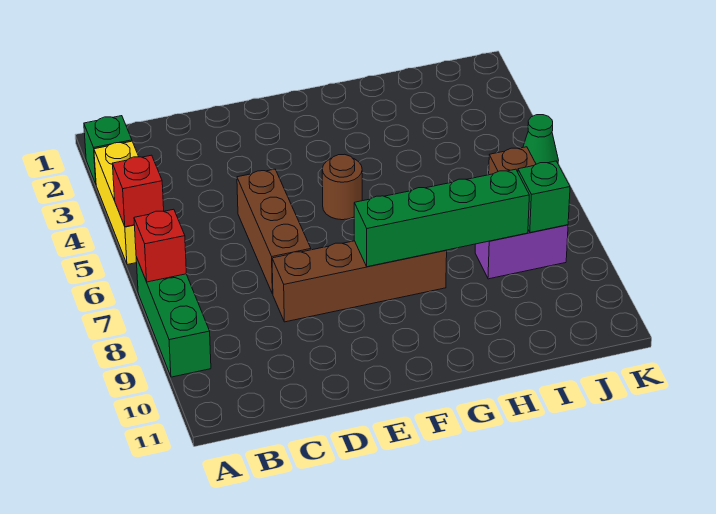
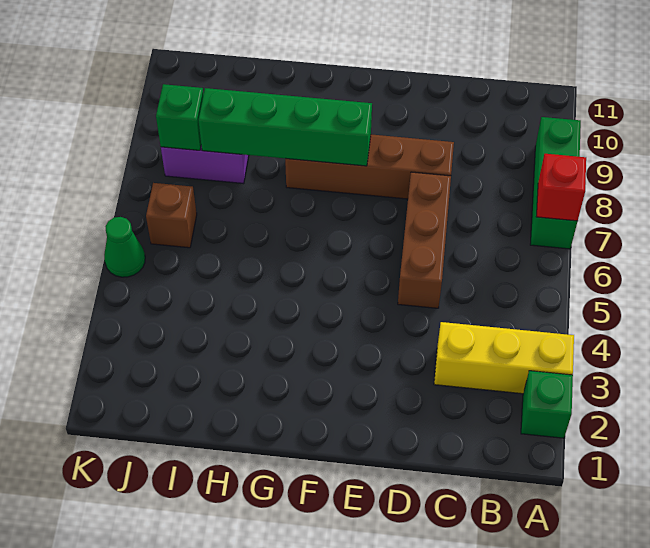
yellow 1x3 brick [94,141,139,265] -> yellow 1x3 brick turned to [434,322,574,394]
red 1x1 brick [112,155,164,227] -> none
brown 1x1 round brick [322,154,362,220] -> none

